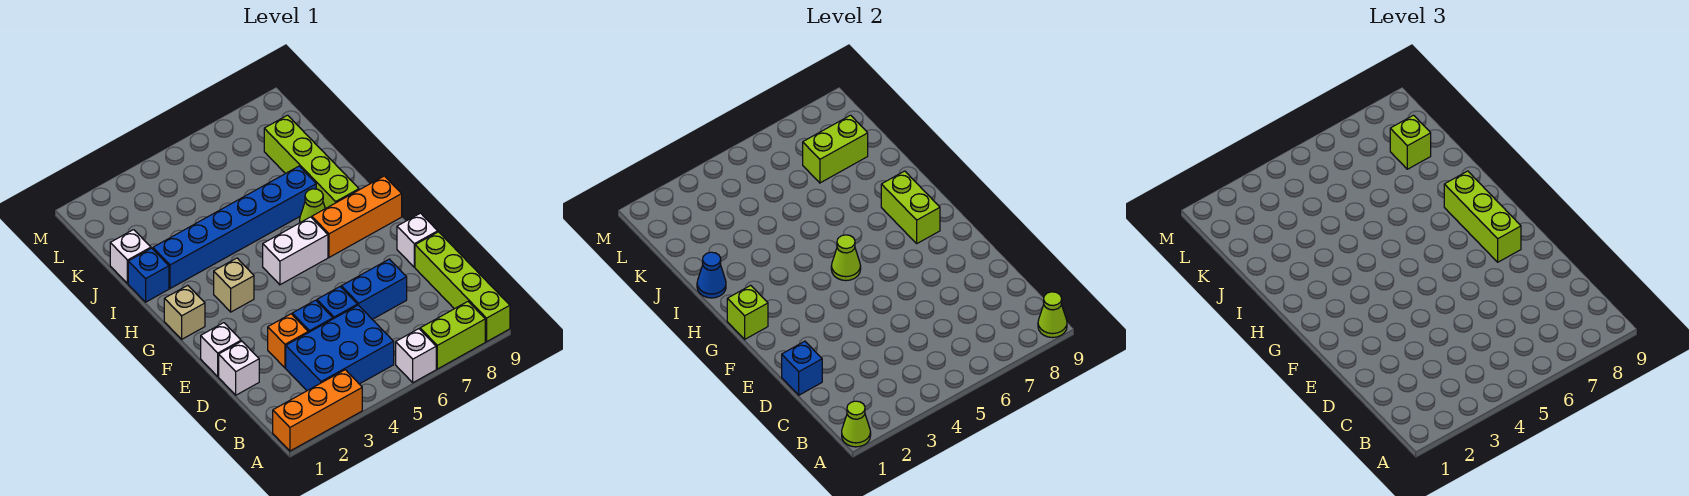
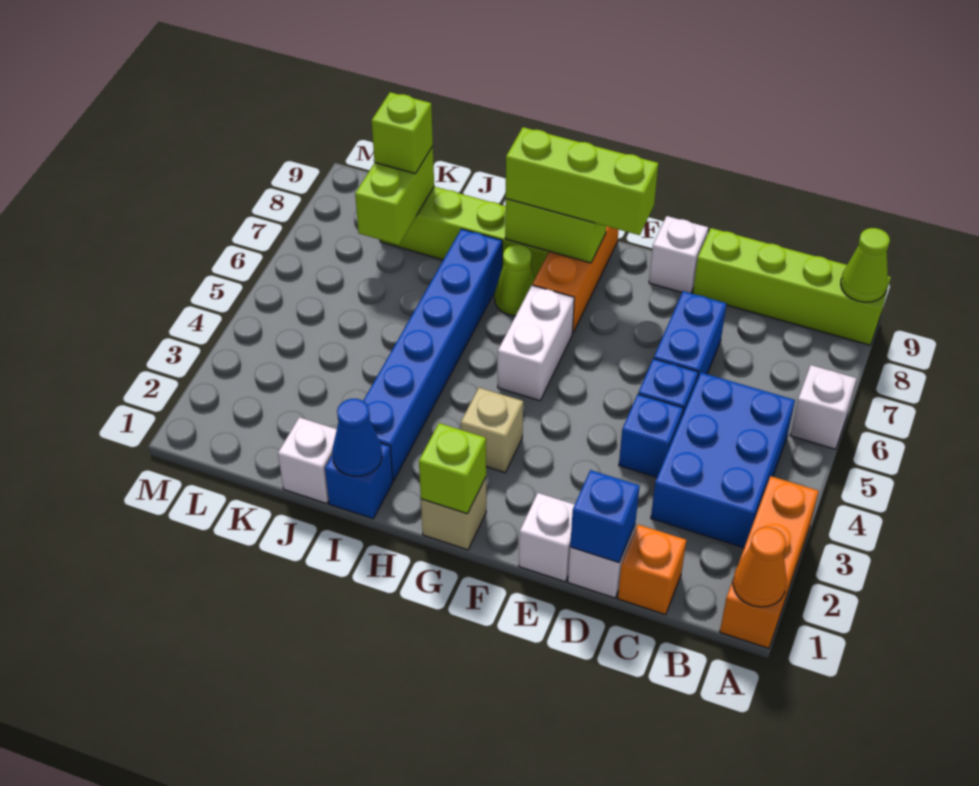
lime 1x1 cone [842,401,871,447] -> orange 1x1 cone [733,527,787,607]
lime 1x2 brick [420,302,485,369] -> none
orange 1x1 brick [268,314,308,368] -> orange 1x1 brick moved to [618,525,686,615]
lime 1x1 cone [831,235,861,281] -> none

